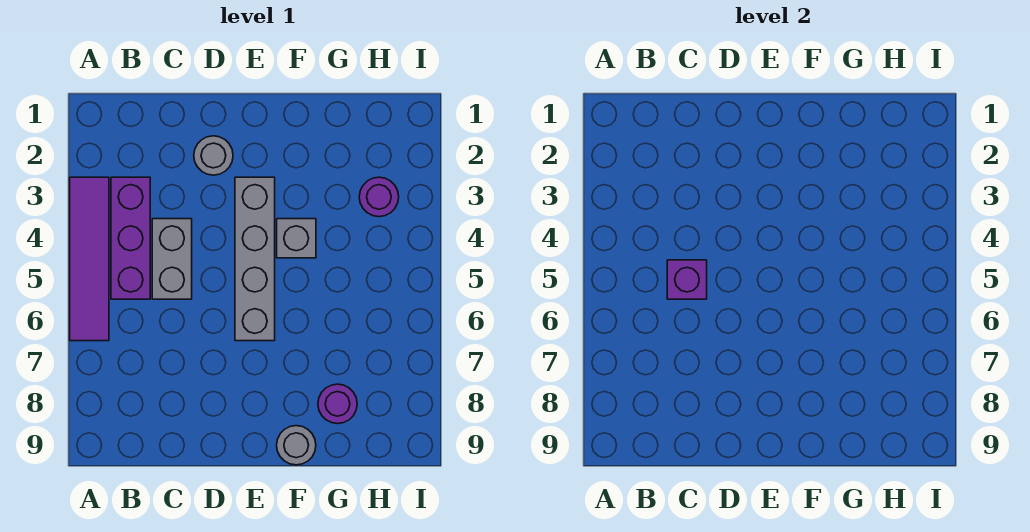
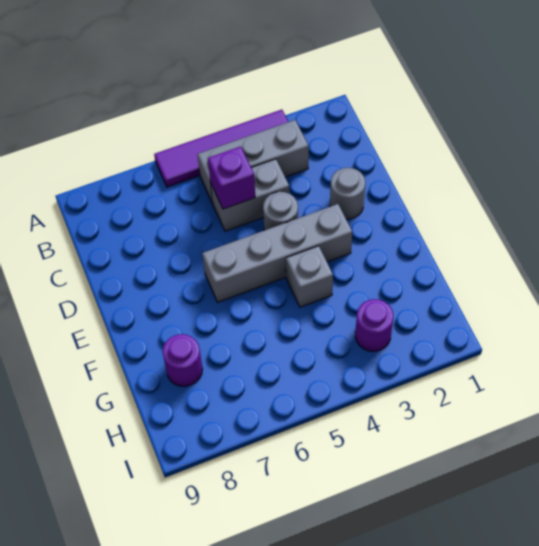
purple 1x3 brick [111,177,150,299] -> grey 1x3 brick [198,120,309,203]
grey 1x1 round brick [277,426,316,465] -> grey 1x1 round brick moved to [263,192,298,230]

